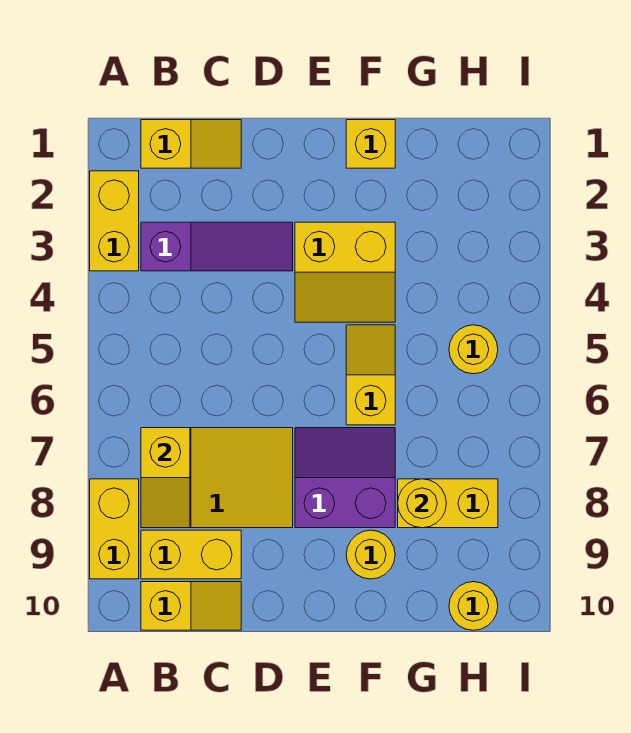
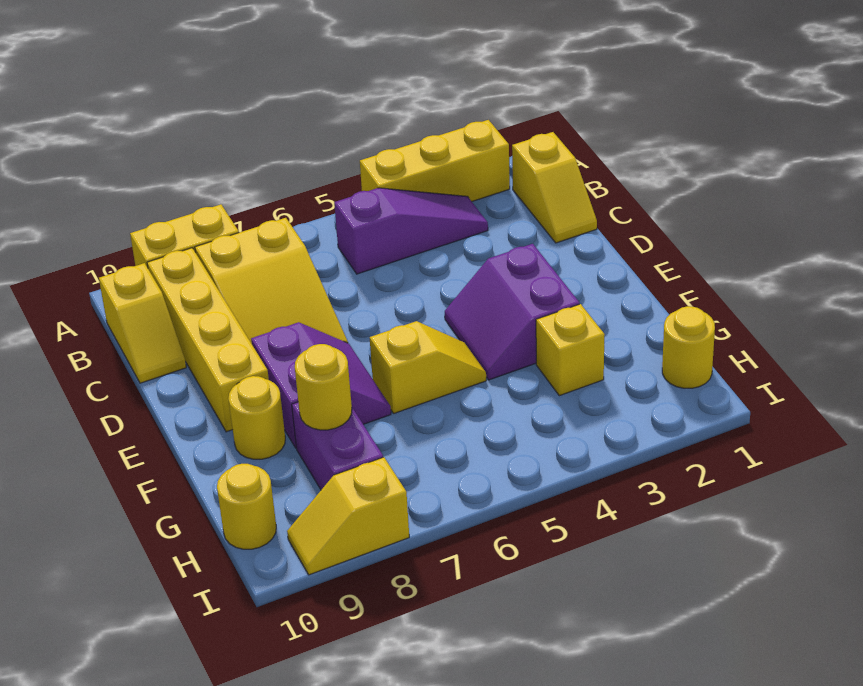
yellow 1x2 brick [90,171,139,271] -> yellow 1x3 brick [360,120,510,201]
purple 1x3 slope [141,222,293,271] -> purple 1x3 slope turned to [334,188,488,274]
yellow 1x2 slope [141,428,190,528] -> yellow 1x2 slope moved to [287,457,409,575]
yellow 1x2 brick [141,530,241,579] -> yellow 1x4 brick [147,248,269,432]
yellow 2x2 slope [295,222,395,322] -> purple 2x2 slope [445,244,579,380]
yellow 1x1 brick [346,120,395,168] -> yellow 1x1 brick moved to [536,304,605,396]
yellow 1x2 brick [398,479,498,528] -> purple 1x2 brick [292,402,383,490]
yellow 1x1 round brick [449,325,498,374] -> yellow 1x1 round brick moved to [662,306,715,388]

